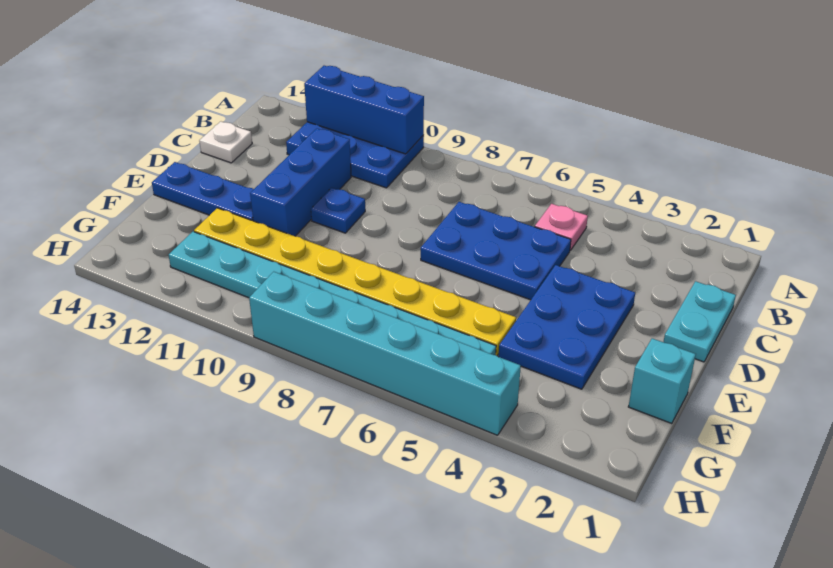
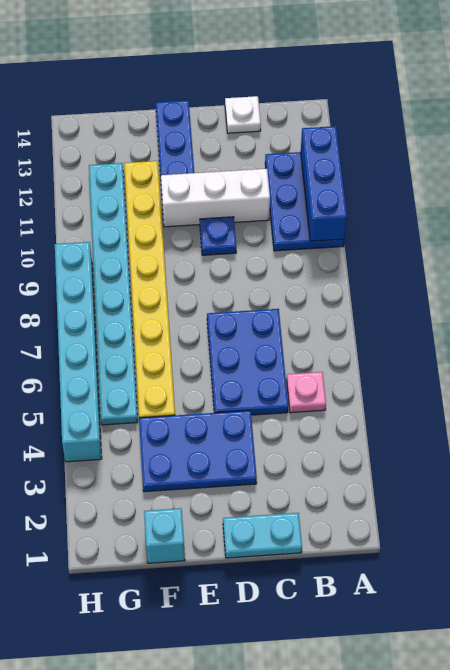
blue 1x3 brick [250,129,351,236] -> white 1x3 brick [161,169,270,227]

